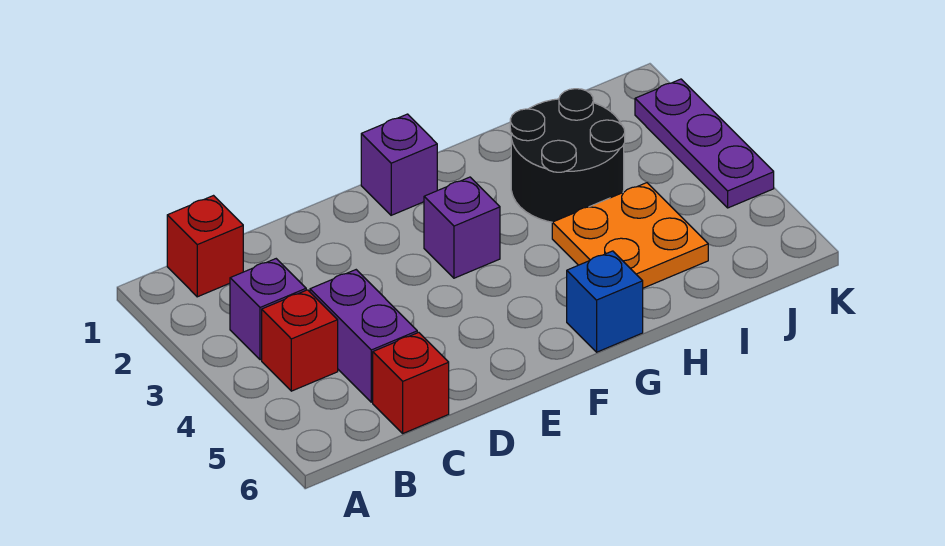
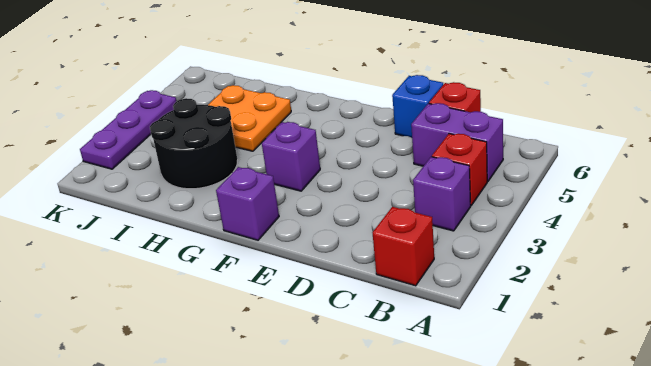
purple 1x2 brick [310,270,417,402] -> purple 1x2 brick turned to [411,103,503,182]
blue 1x1 brick [567,251,643,352] -> blue 1x1 brick moved to [392,75,443,138]

